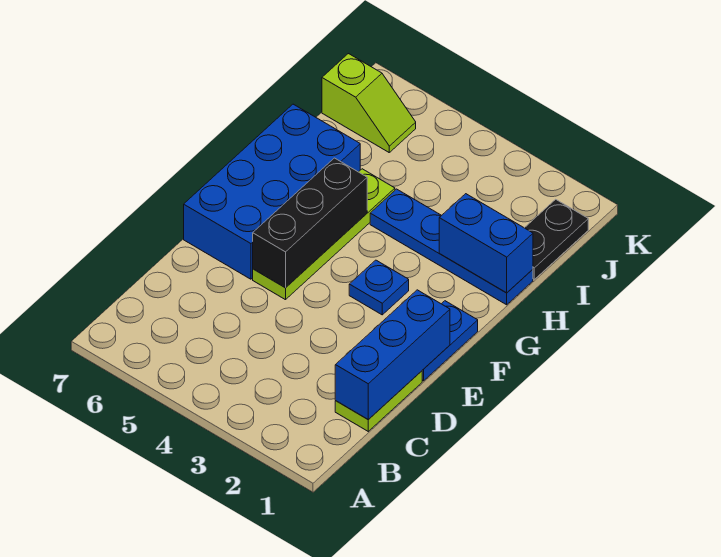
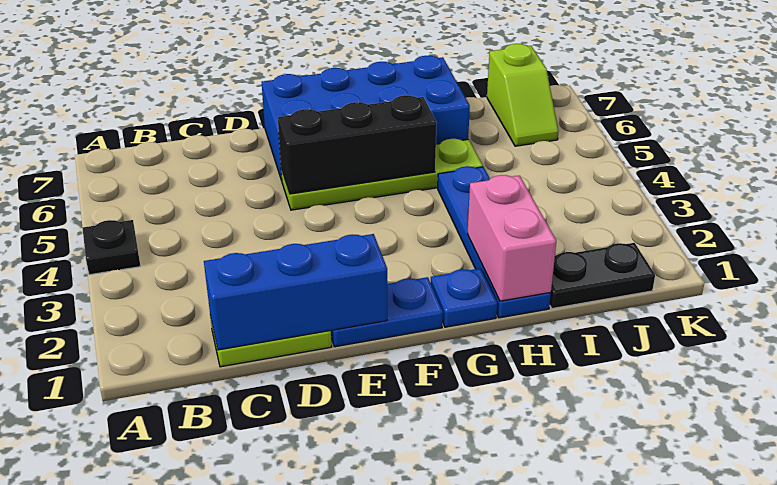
none -> black 1x1 plate [82,220,140,275]
blue 1x1 plate [349,260,409,315] -> blue 1x1 plate moved to [431,268,497,327]
blue 1x2 brick [439,194,533,293] -> pink 1x2 brick [467,175,556,301]

